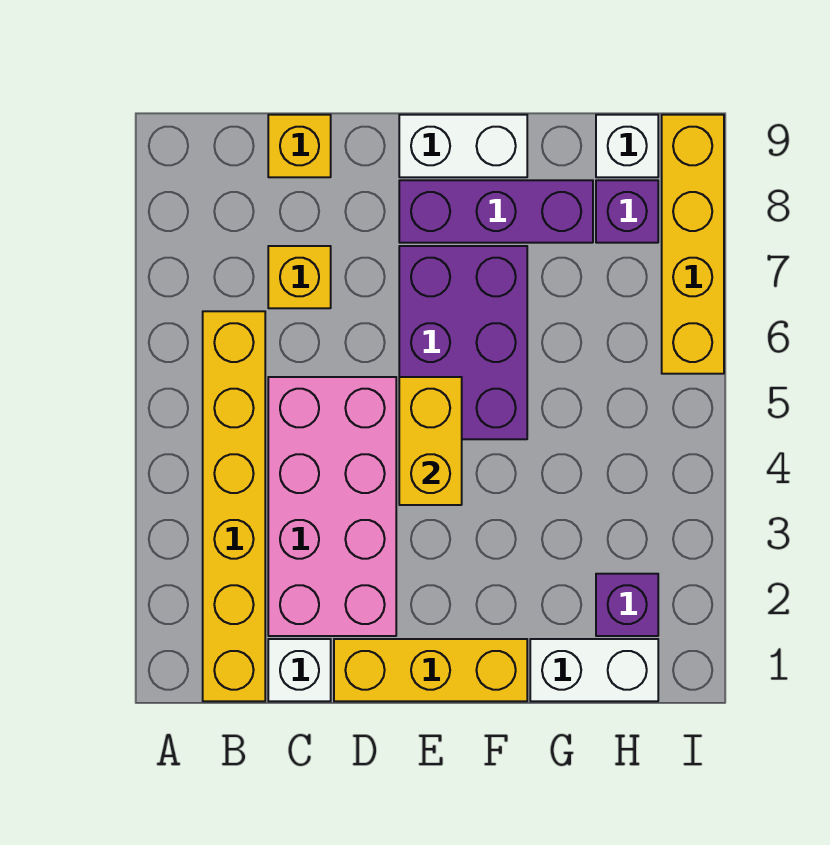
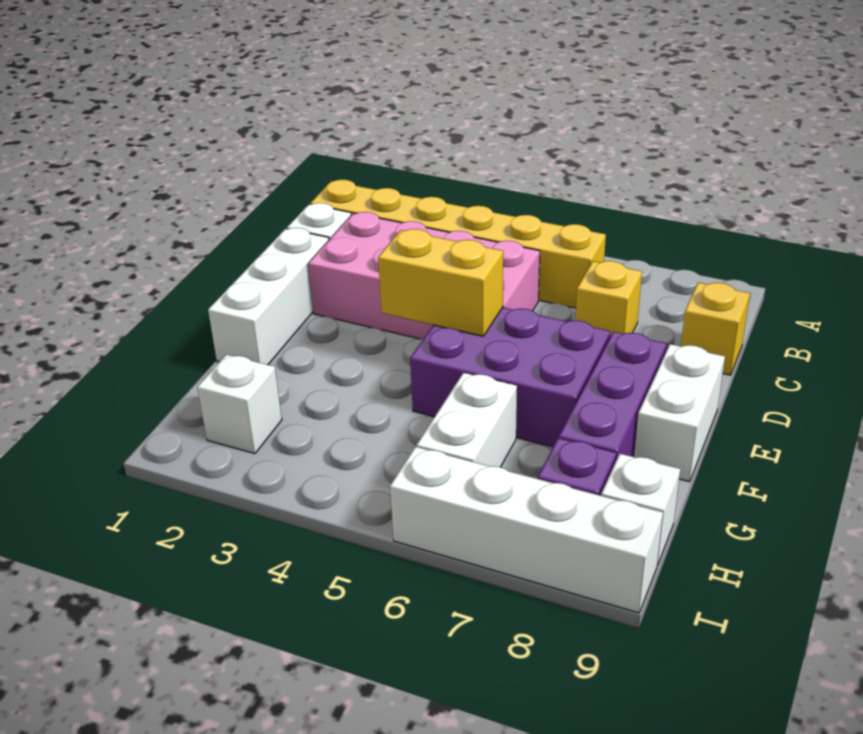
yellow 1x3 brick [334,639,527,701] -> white 1x3 brick [208,228,329,365]
white 1x2 brick [530,639,658,701] -> white 1x2 brick moved to [417,373,517,467]
purple 1x1 brick [596,574,658,636] -> white 1x1 brick [197,354,282,454]
yellow 1x4 brick [662,115,724,374] -> white 1x4 brick [390,447,663,613]

